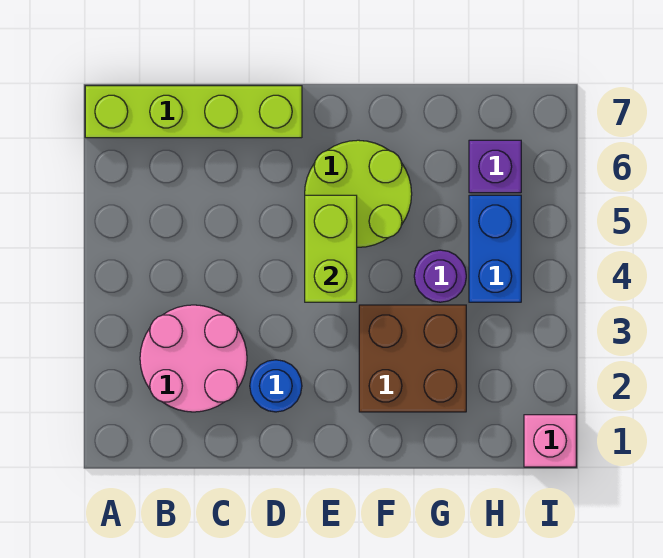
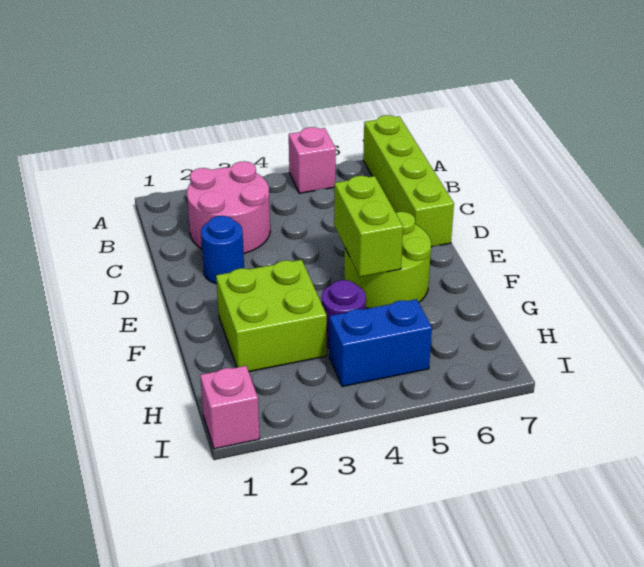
none -> pink 1x1 brick [289,127,336,193]
lime 1x2 brick [305,195,357,302] -> lime 1x2 brick turned to [334,176,403,277]
brown 2x2 brick [359,305,466,412] -> lime 2x2 brick [216,260,327,372]
purple 1x1 brick [469,140,521,193] -> none

